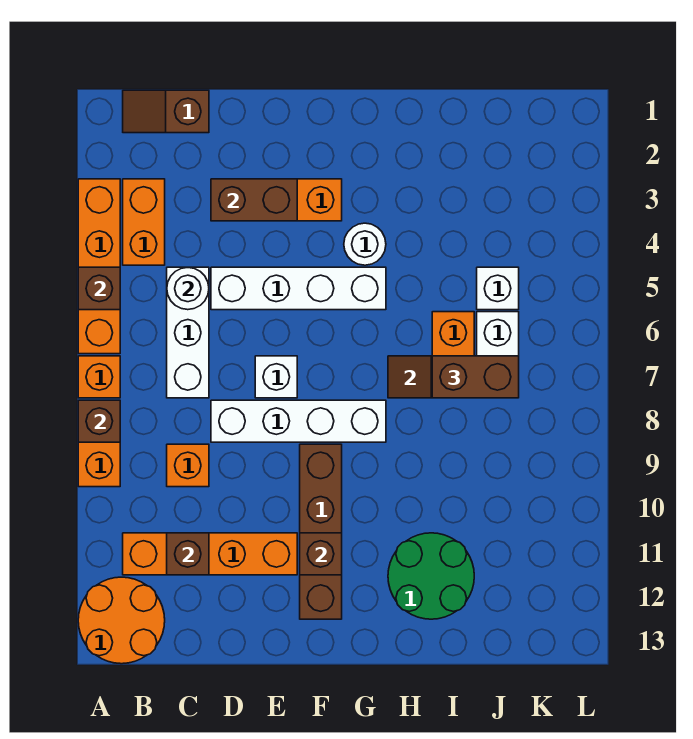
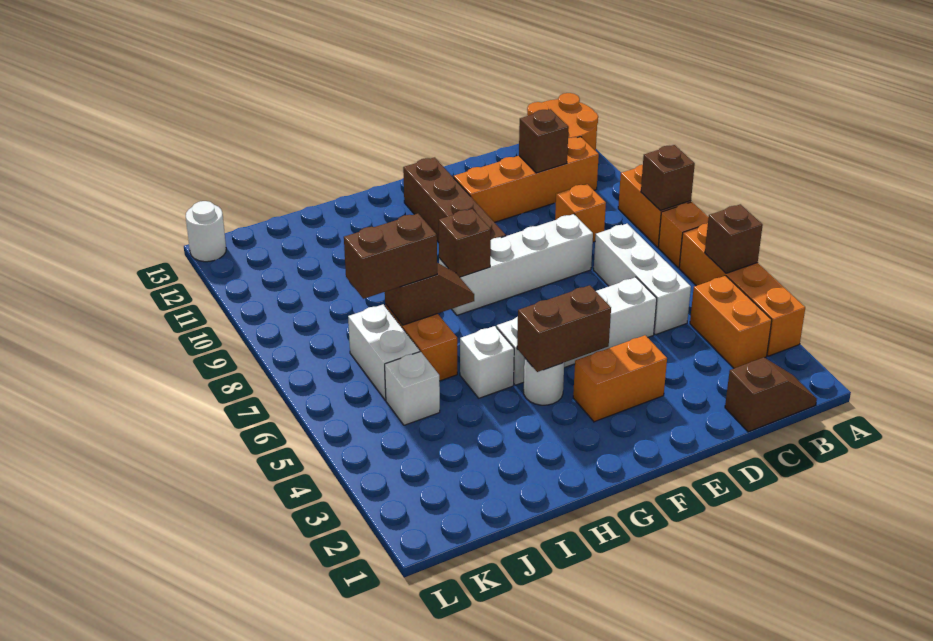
white 1x1 round brick [167,267,209,310] -> white 1x1 round brick moved to [186,201,226,262]
brown 1x2 brick [211,179,297,221] -> brown 1x2 brick moved to [517,285,611,372]
white 1x1 brick [255,356,297,398] -> white 1x1 brick moved to [460,326,514,398]
brown 1x1 brick [300,533,342,575] -> brown 1x1 brick moved to [439,209,491,277]
green 2x2 round brick [388,533,474,619] -> none

